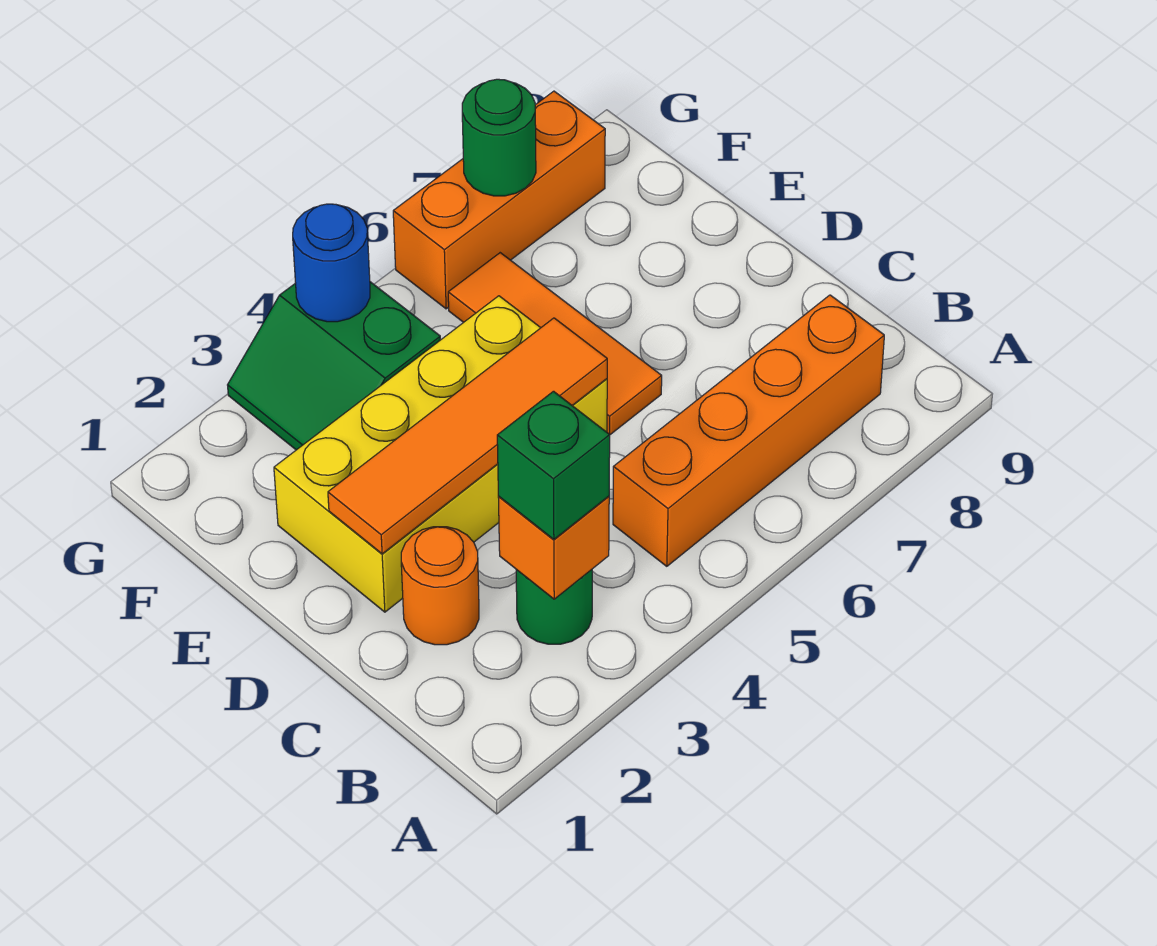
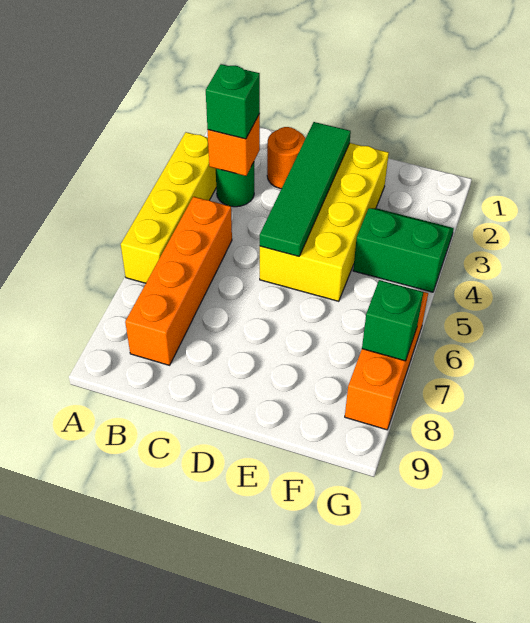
none -> yellow 1x4 brick [121,132,216,283]
orange 1x4 tile [328,318,607,554] -> green 1x4 tile [260,122,351,256]
orange 1x3 tile [448,253,662,435] -> none
blue 1x1 round brick [293,204,370,322] -> none
green 1x1 round brick [462,79,536,196] -> green 1x1 brick [362,280,423,361]

